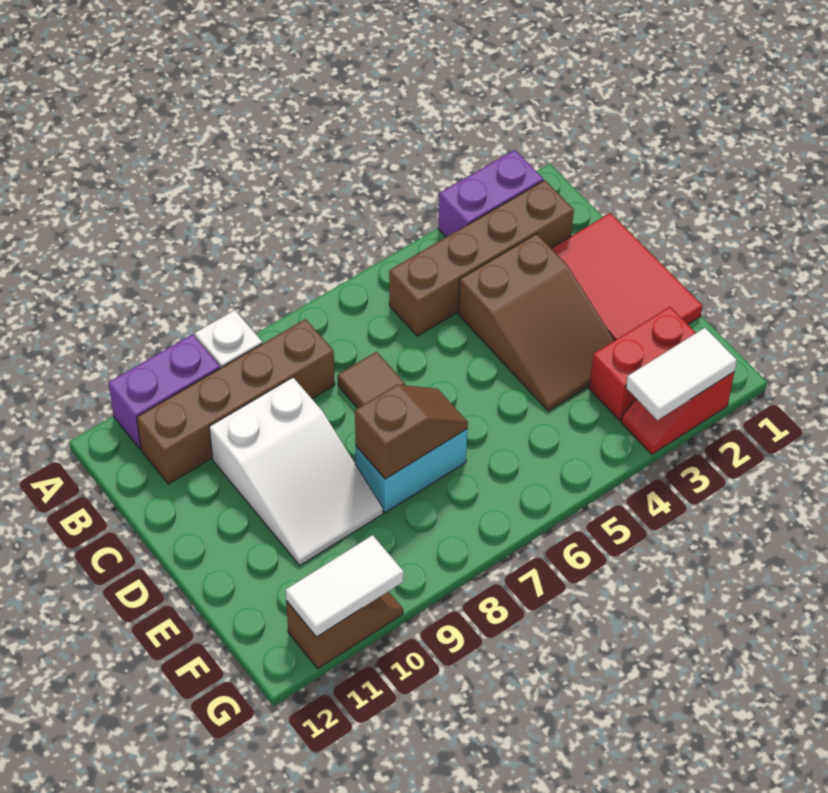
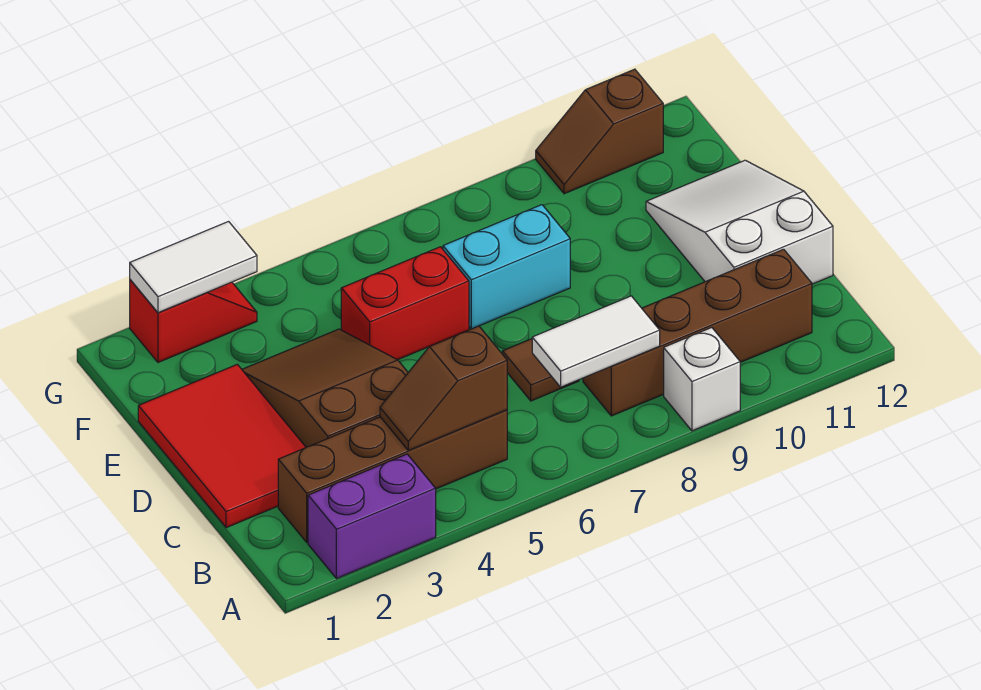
purple 1x2 brick [108,334,220,449] -> none
white 2x3 slope [209,377,383,565] -> white 2x3 slope moved to [646,160,833,284]
brown 1x2 slope [355,385,468,479] -> brown 1x2 slope moved to [380,326,507,450]
red 1x2 brick [589,307,696,420] -> red 1x2 brick moved to [341,247,469,360]
white 1x2 tile [286,535,404,637] -> white 1x2 tile moved to [532,296,660,387]

